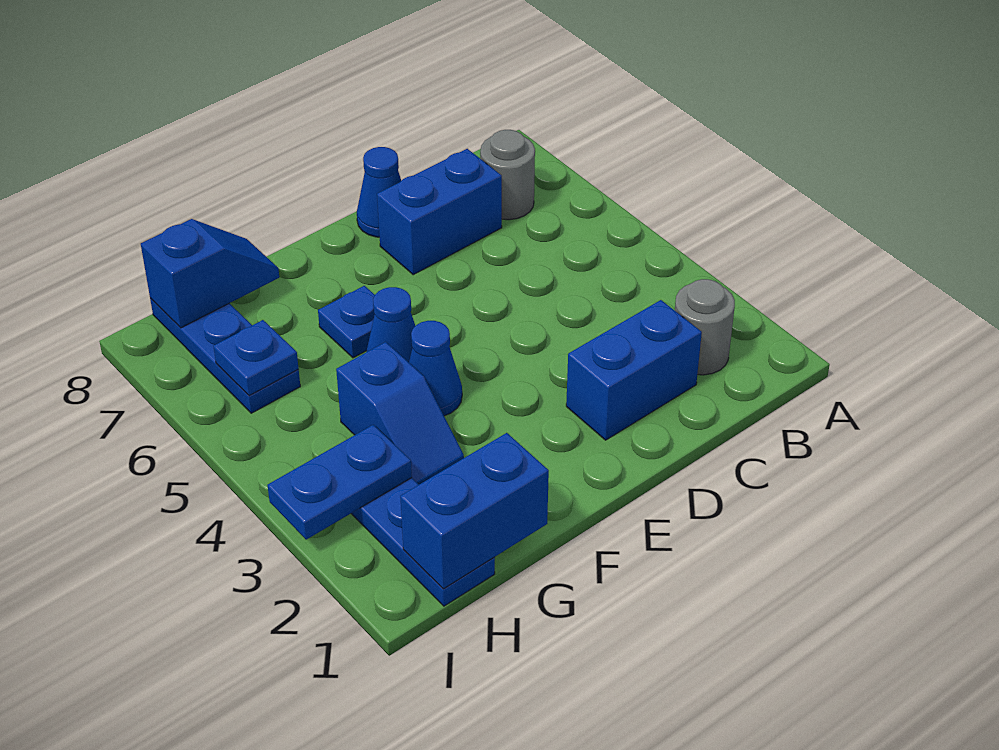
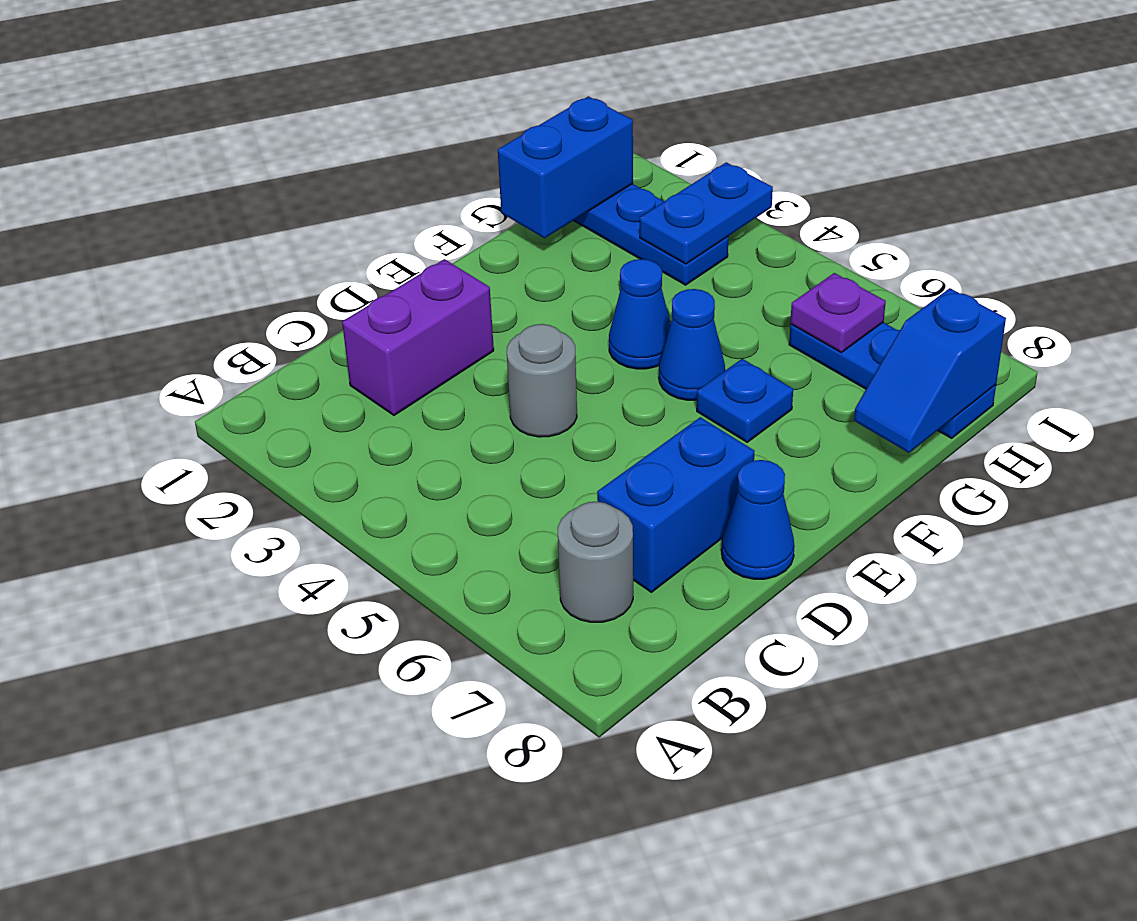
grey 1x1 round brick [675,279,735,375] -> grey 1x1 round brick moved to [507,324,577,437]
blue 1x2 brick [566,300,702,440] -> purple 1x2 brick [342,259,494,415]
blue 1x2 slope [336,342,464,484] -> none
blue 1x1 plate [213,320,299,396] -> purple 1x1 plate [790,273,886,353]

